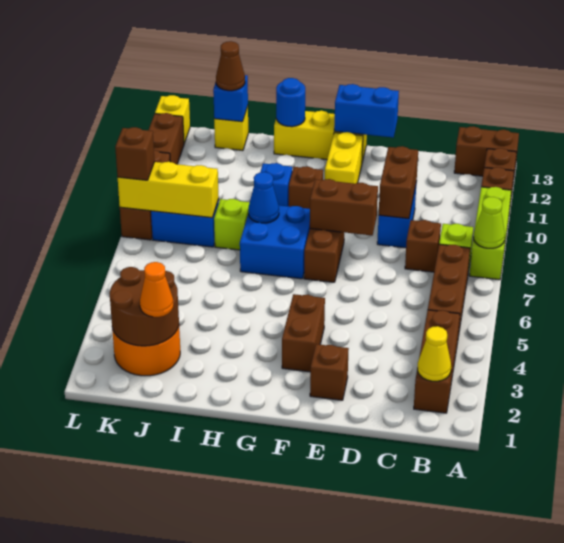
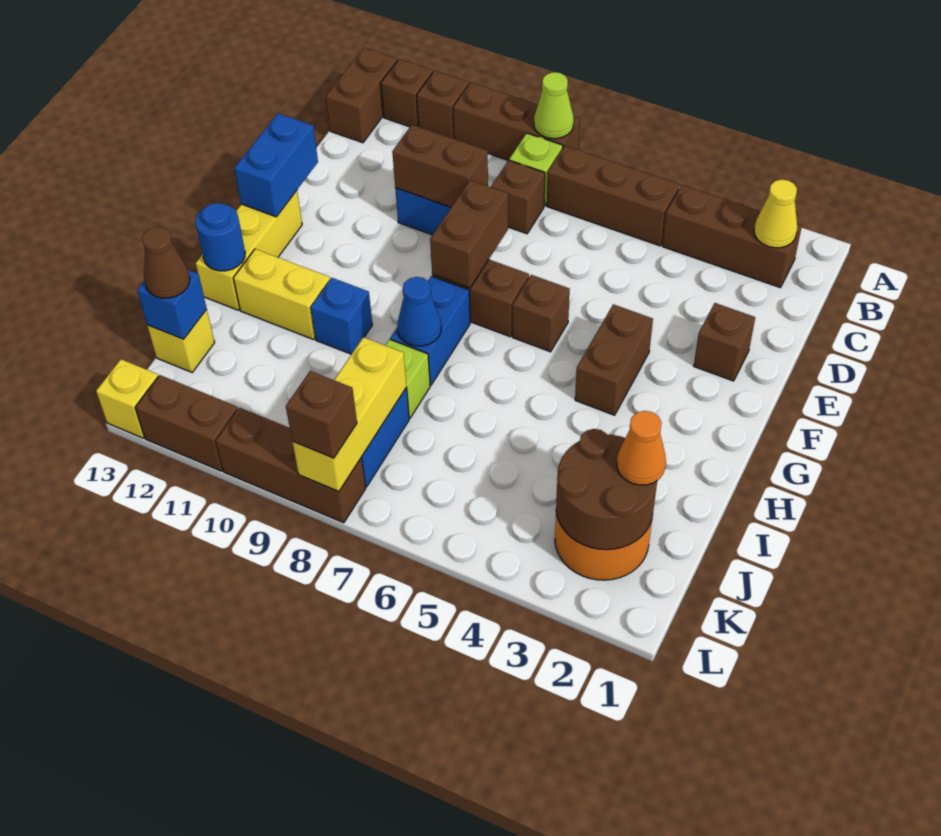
lime 1x3 brick [469,187,511,280] -> brown 1x3 brick [453,83,580,160]
brown 1x2 brick [282,294,325,372] -> brown 1x2 brick turned to [575,304,653,415]
yellow 1x2 brick [325,132,363,184] -> yellow 1x2 brick moved to [234,249,330,340]
blue 2x2 brick [240,206,310,279] -> blue 1x2 brick [390,276,470,385]
brown 1x1 brick [289,166,323,209] -> brown 1x1 brick moved to [513,275,570,352]

